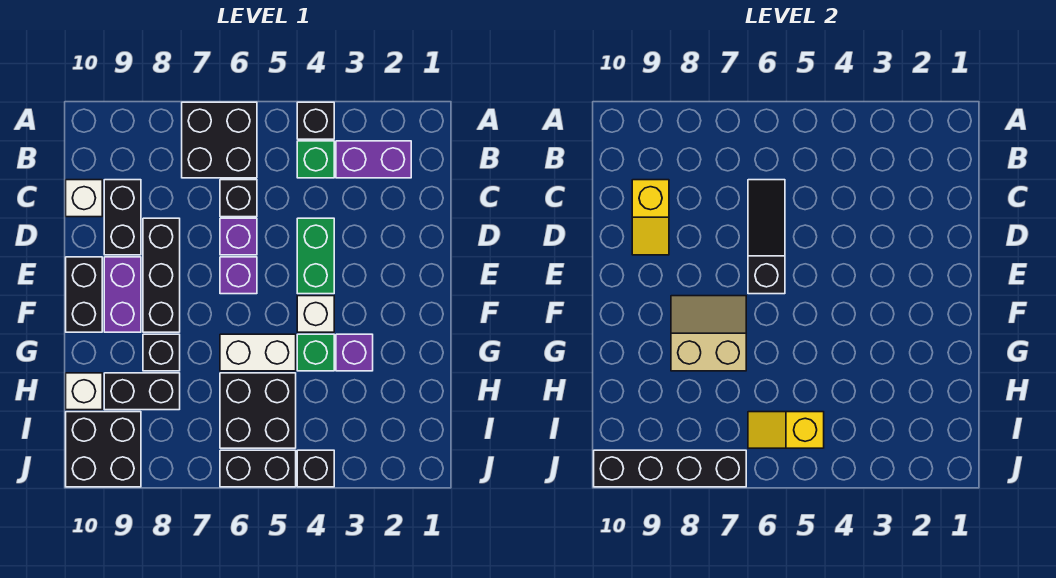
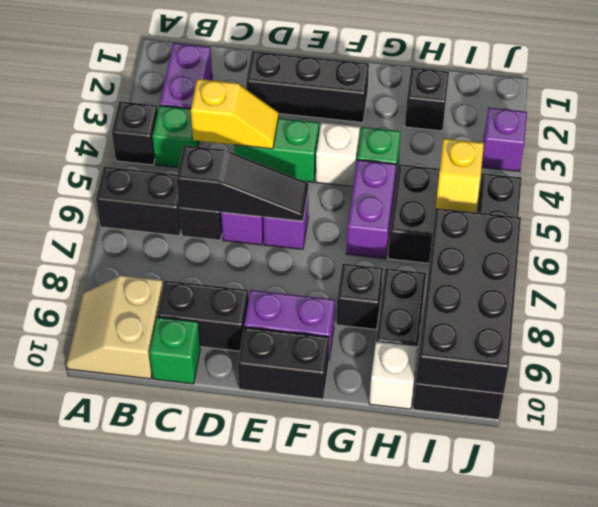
black 2x2 brick [182,102,257,178] -> black 1x2 brick [96,167,181,236]
black 1x3 slope [748,180,785,294] -> black 1x3 slope turned to [176,145,309,221]
yellow 1x2 slope [632,180,669,255] -> yellow 1x2 slope moved to [191,79,278,149]
white 1x1 brick [66,180,102,217] -> green 1x1 brick [149,317,200,384]
black 1x3 brick [143,218,180,332] -> black 1x3 brick moved to [246,51,369,123]
tan 2x2 slope [671,296,746,371] -> tan 2x2 slope moved to [66,275,163,379]
purple 1x1 brick [336,334,373,371] -> purple 1x1 brick moved to [482,108,527,171]
white 1x2 brick [220,334,296,371] -> purple 1x2 brick [346,160,397,259]
black 1x1 brick [297,450,334,487] -> black 1x1 brick moved to [405,68,449,131]
black 1x4 brick [594,450,746,487] -> black 2x4 brick [416,208,521,394]

